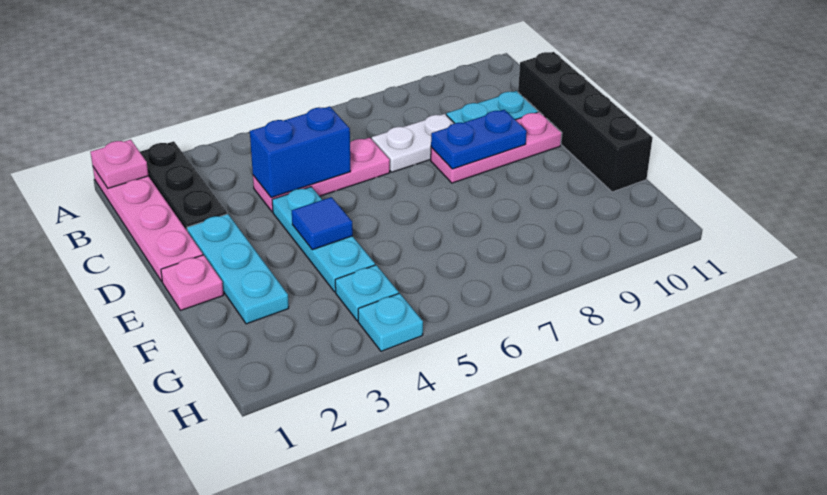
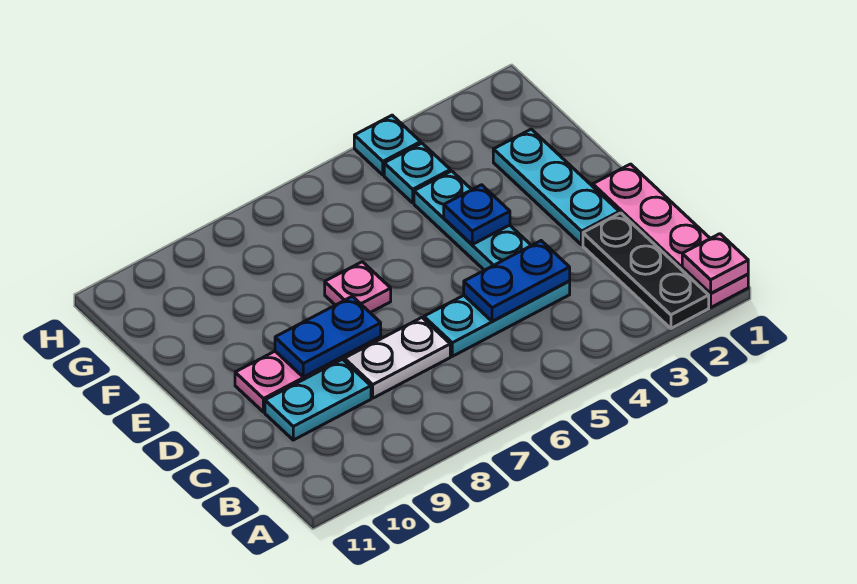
pink 1x3 plate [253,138,390,212] -> cyan 1x3 plate [424,281,570,356]
blue 1x2 brick [250,106,350,198] -> blue 1x2 plate [464,241,570,321]
black 1x4 brick [518,52,653,192] -> none
pink 1x1 plate [161,255,224,310] -> pink 1x1 plate moved to [325,262,391,312]
blue 1x1 tile [292,197,353,250] -> blue 1x1 plate [444,185,510,244]

